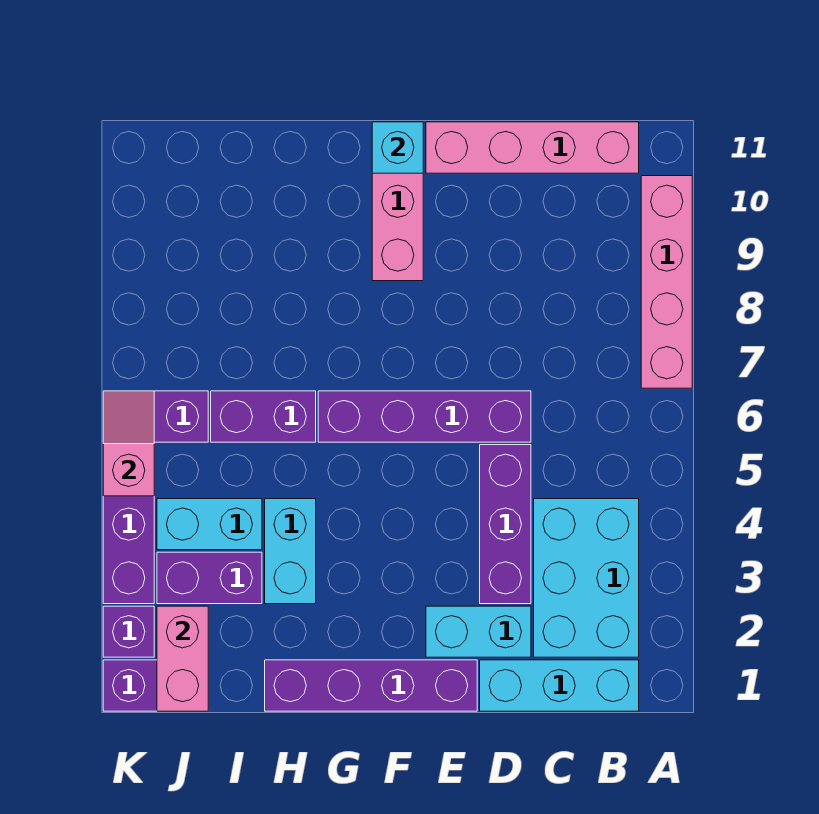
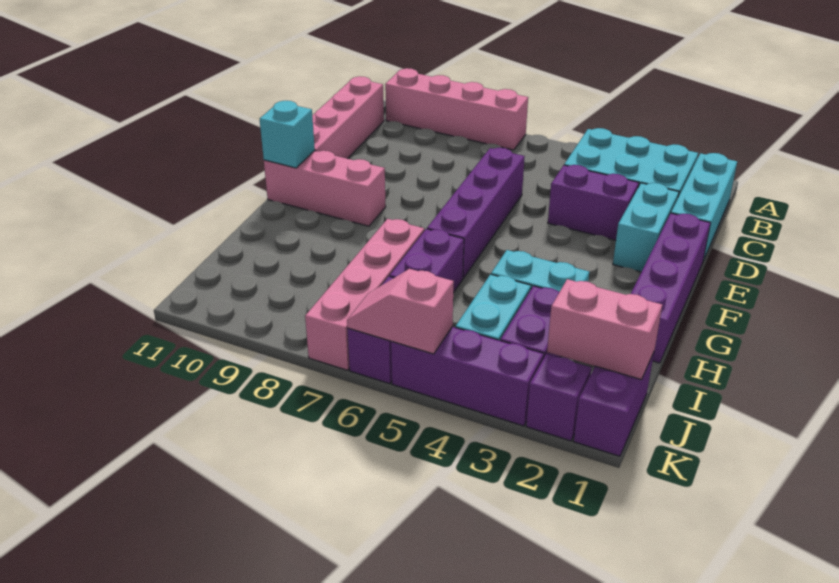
purple 1x3 brick [480,445,531,604] -> purple 1x2 brick [548,165,639,240]
none -> pink 1x4 brick [305,219,424,370]

